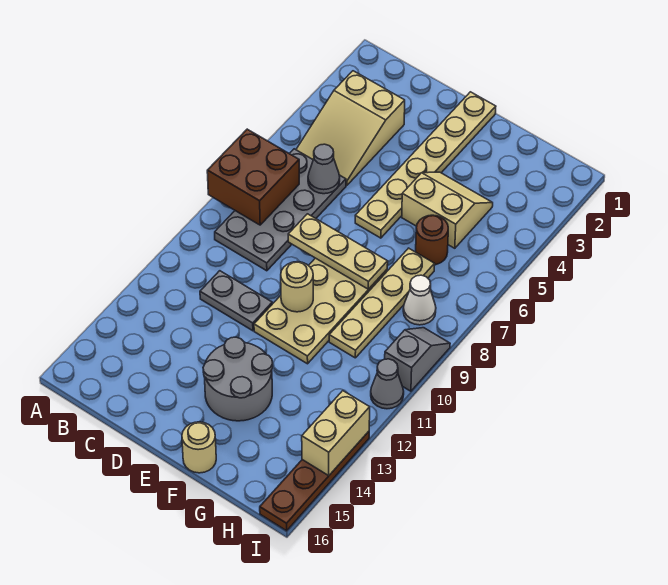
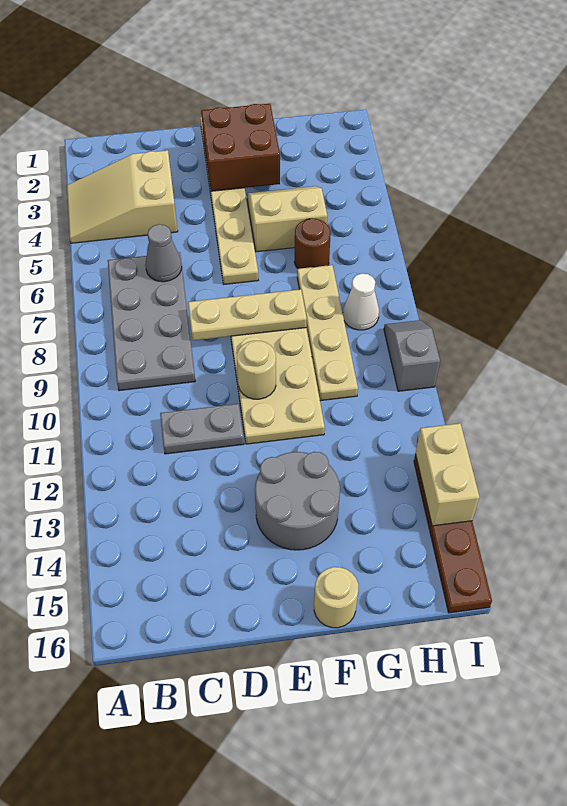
brown 2x2 brick [207,129,299,225] -> brown 2x2 brick moved to [201,104,280,191]
tan 2x3 slope [296,71,405,186] -> tan 2x3 slope turned to [67,150,178,243]
grey 1x1 cone [371,359,404,409] -> none

